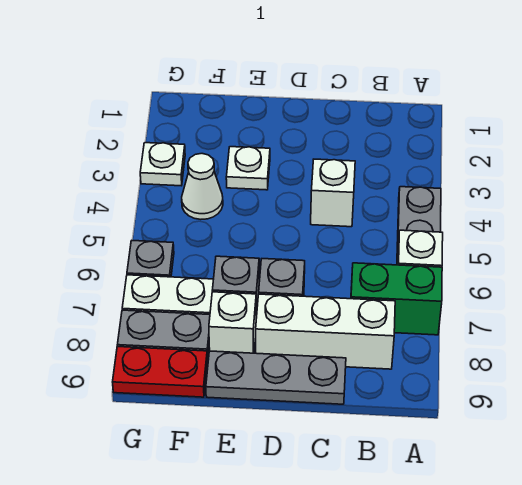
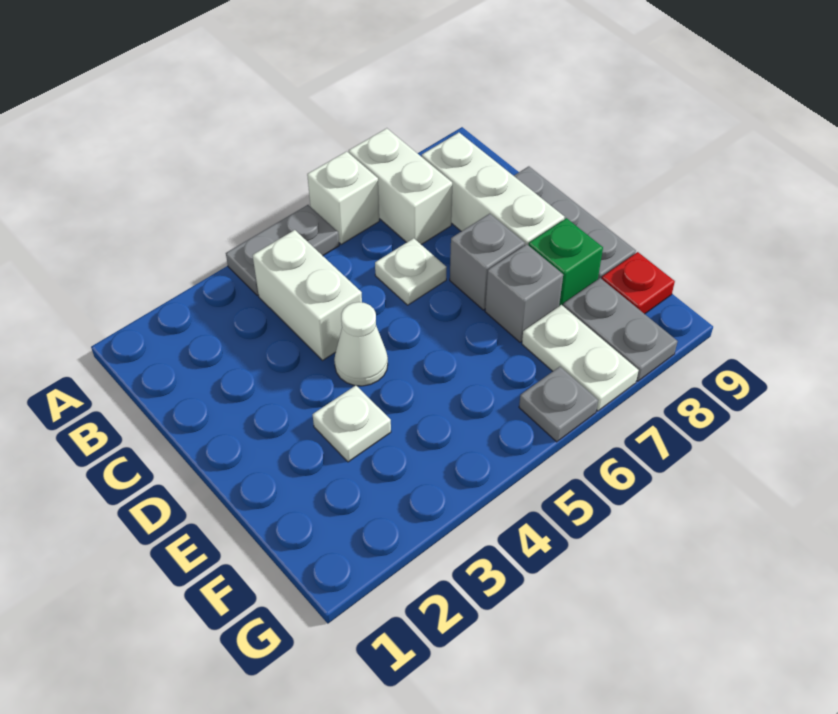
green 1x2 brick [351,263,442,335] -> white 1x2 brick [349,128,452,244]
white 1x1 brick [311,159,355,227] -> white 1x2 brick [253,230,362,360]
white 1x1 brick [209,292,256,353] -> green 1x1 brick [529,218,603,306]
white 1x1 cone [182,154,223,219] -> white 1x1 cone moved to [334,302,388,386]
red 1x2 plate [113,346,207,397] -> red 1x1 plate [602,252,675,314]
white 1x1 plate [140,143,185,186] -> white 1x1 plate moved to [375,238,447,305]

